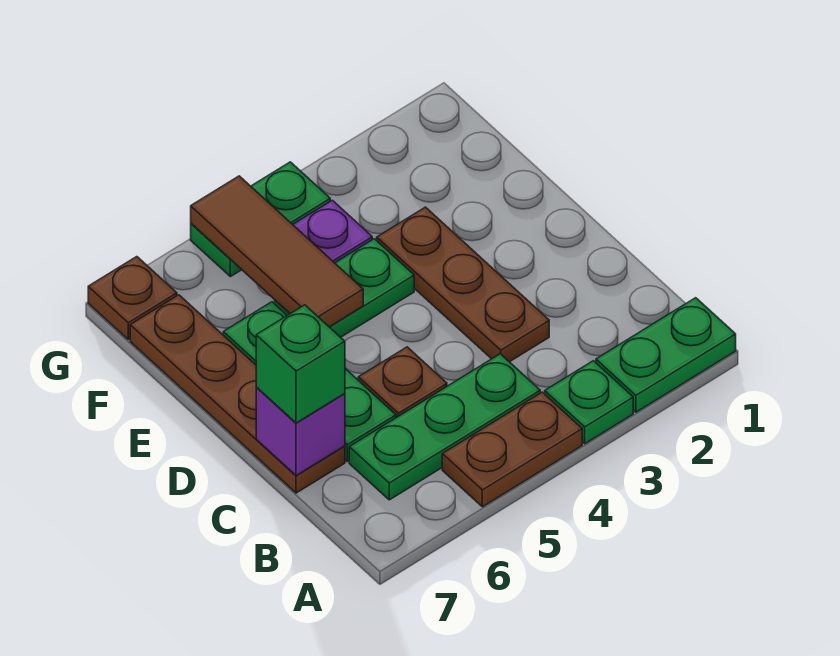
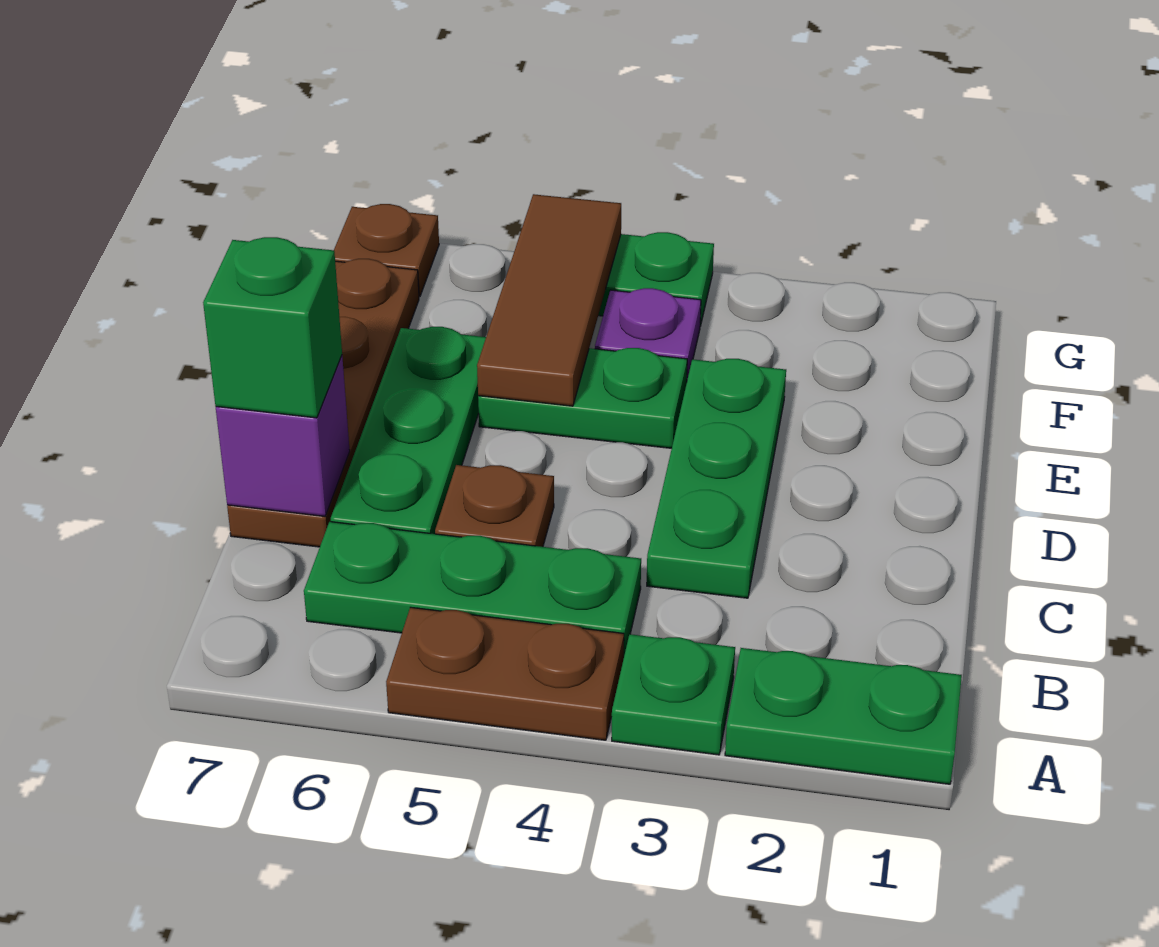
brown 1x3 plate [377,207,549,362] -> green 1x3 plate [647,359,786,598]

